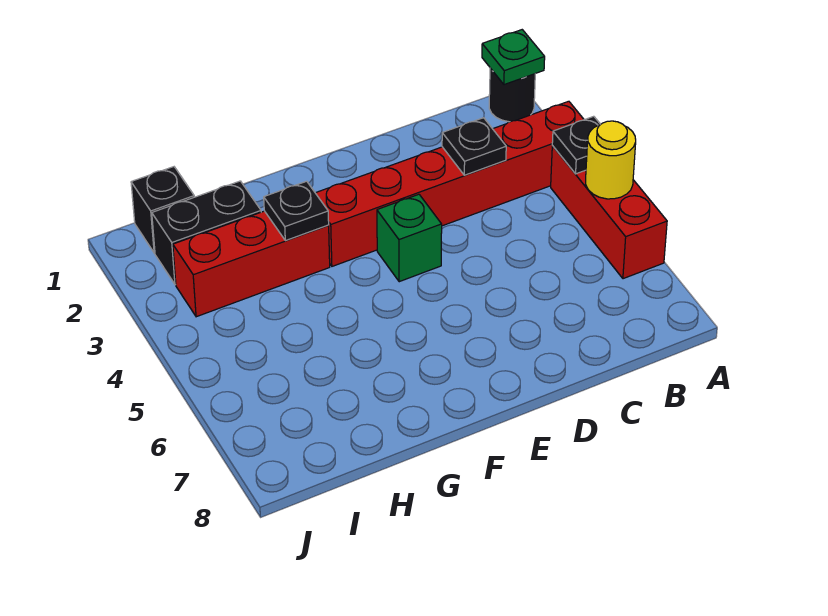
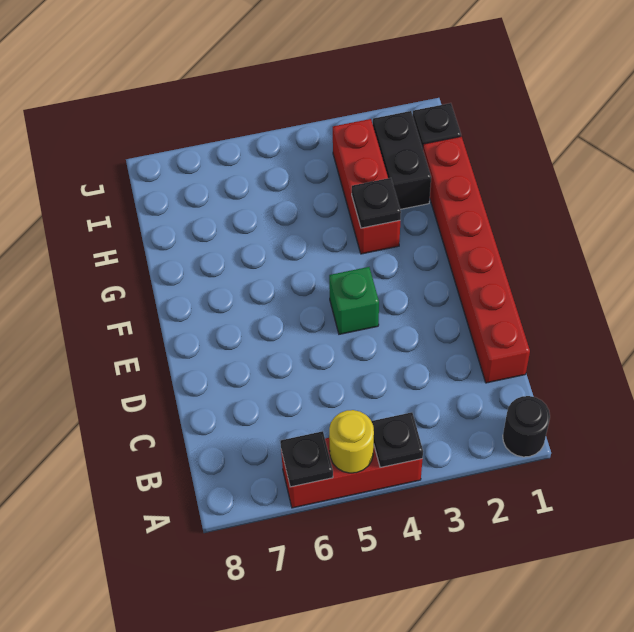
green 1x1 plate [482,30,545,85] -> none
red 1x6 brick [316,101,584,266] -> red 1x6 brick moved to [423,136,530,383]
black 1x1 plate [442,118,506,175] -> black 1x1 plate moved to [280,431,333,487]

